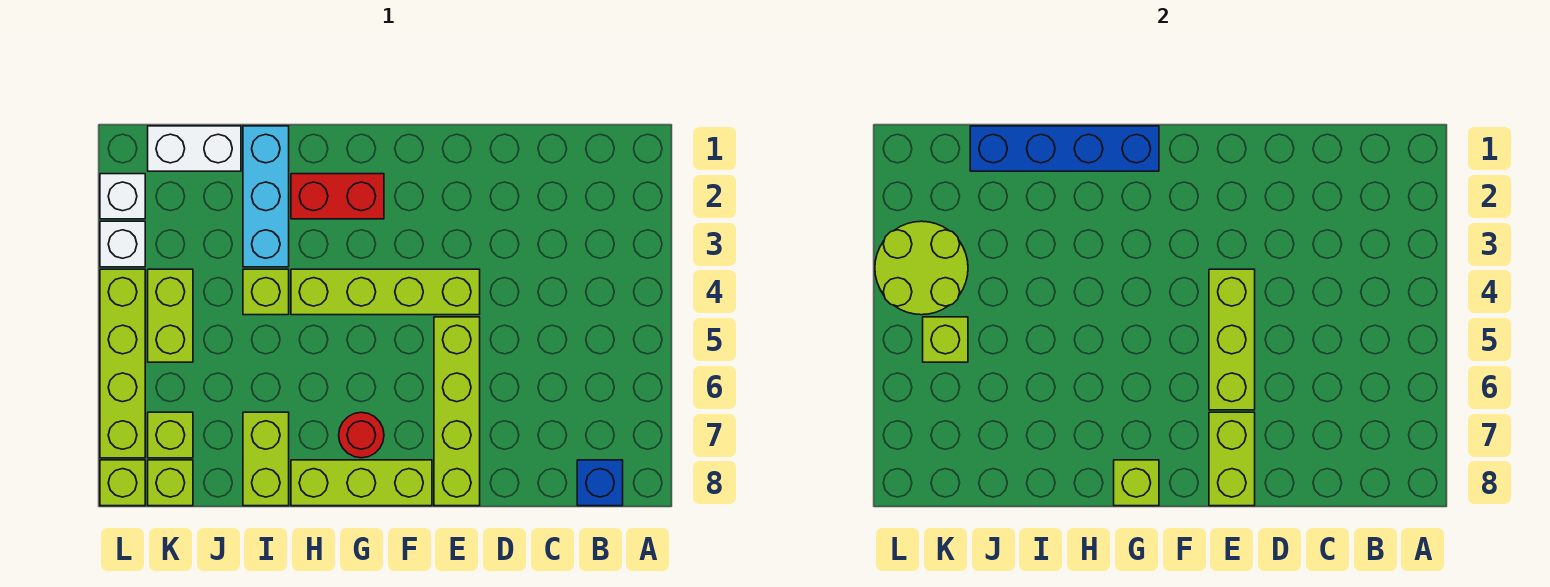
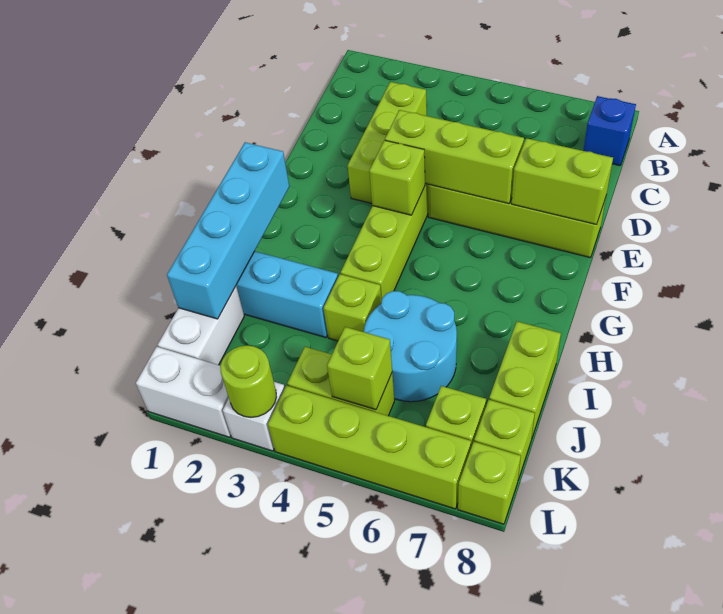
lime 1x3 brick [291,460,432,506] -> lime 1x3 brick moved to [348,82,427,203]
blue 1x4 brick [970,126,1159,171] -> cyan 1x4 brick [167,142,289,319]
red 1x2 brick [291,174,384,219] -> none
red 1x1 round brick [339,412,384,458] -> none
lime 1x1 brick [1114,460,1159,506] -> lime 1x1 brick moved to [369,140,425,215]
none -> cyan 2x2 round brick [364,291,457,402]
lime 1x2 brick [243,412,289,506] -> lime 1x2 brick turned to [489,321,561,439]
lime 2x2 round brick [875,221,968,315] -> lime 1x1 round brick [220,346,276,417]
white 1x1 brick [100,174,145,219] -> white 1x2 brick [136,347,231,437]

